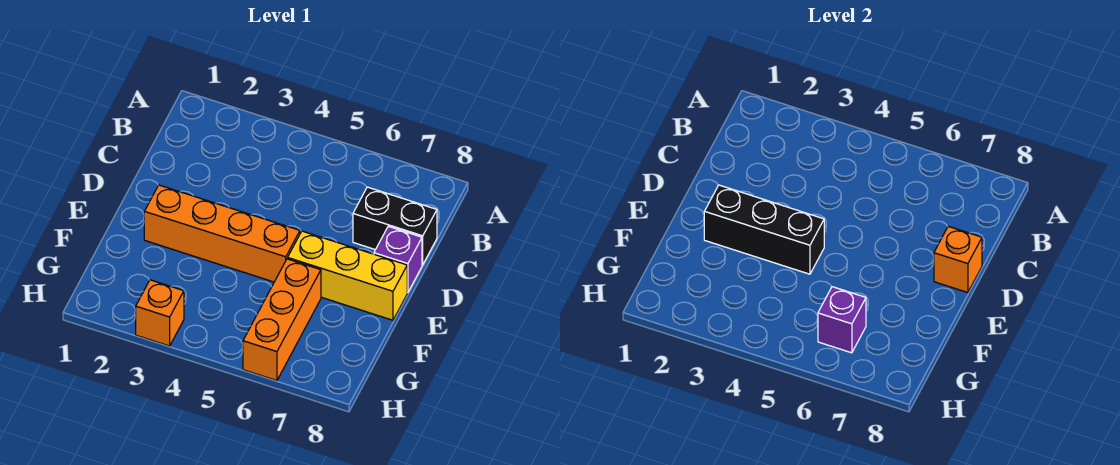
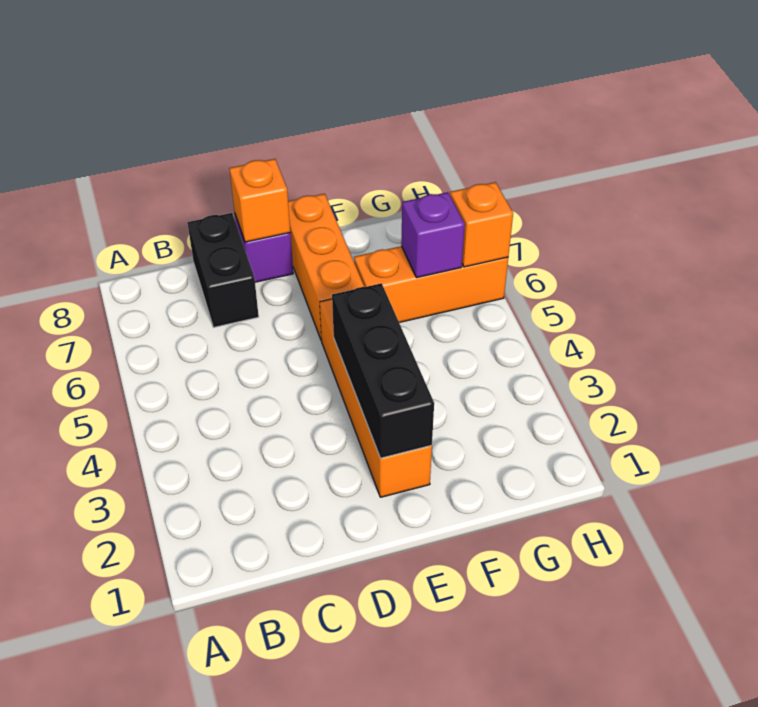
yellow 1x3 brick [288,231,407,320] -> orange 1x3 brick [288,194,364,341]
orange 1x1 brick [136,280,184,346] -> orange 1x1 brick moved to [450,182,513,267]

